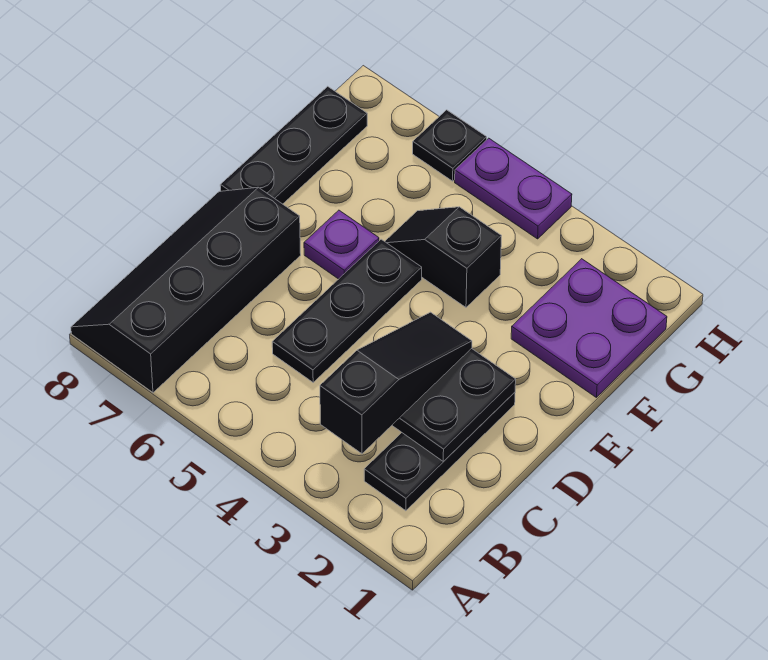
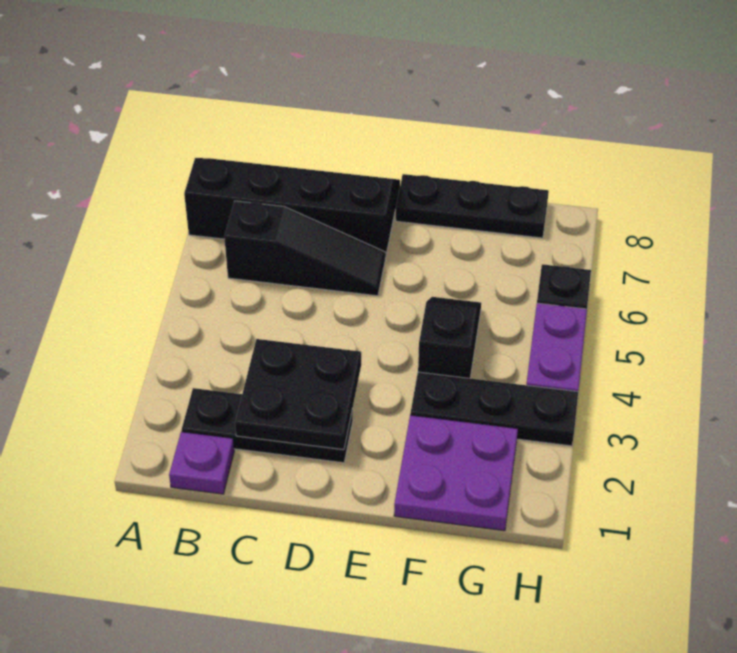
black 1x3 slope [320,312,472,454] -> black 1x3 slope moved to [224,201,385,296]
black 1x3 plate [272,239,422,382] -> black 1x3 plate moved to [410,372,578,446]
purple 1x1 plate [304,210,379,279] -> purple 1x1 plate moved to [169,432,234,494]

